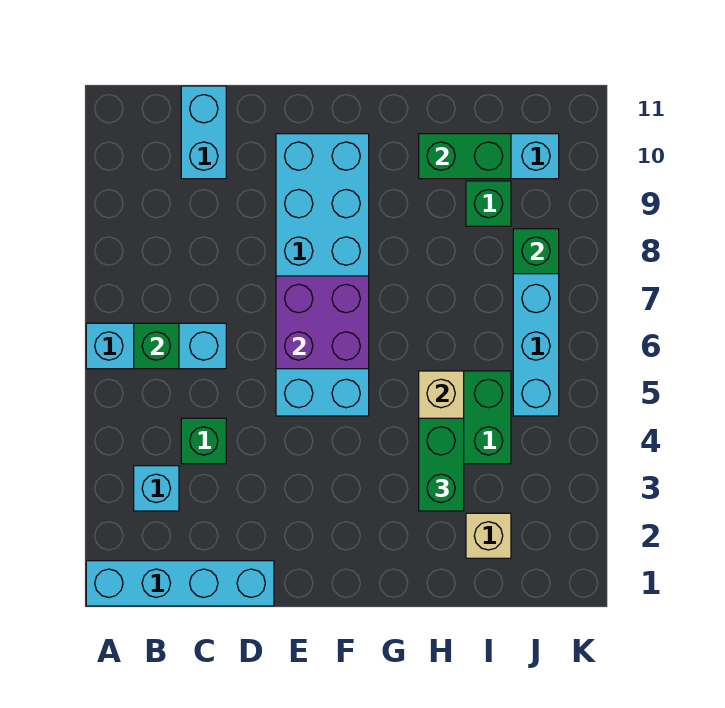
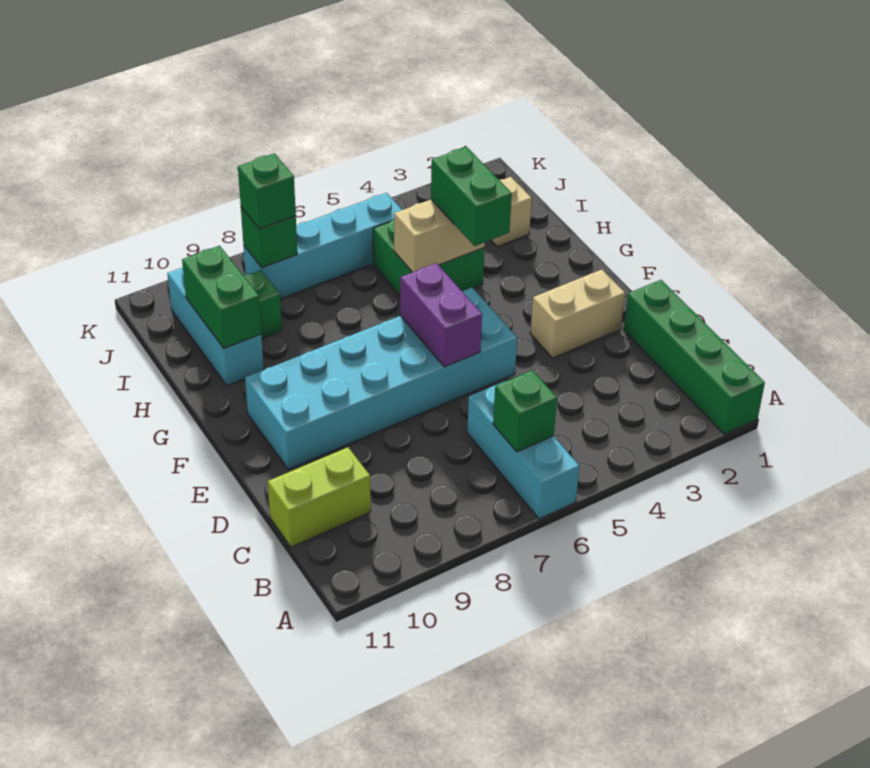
cyan 1x4 brick [86,561,274,606] -> green 1x4 brick [624,280,765,434]
cyan 1x1 brick [134,466,179,511] -> none
green 1x1 brick [181,418,226,464] -> green 1x1 brick moved to [238,154,296,229]
cyan 1x2 brick [181,86,226,179] -> lime 1x2 brick [268,447,371,547]
none -> tan 1x2 brick [530,269,625,358]
purple 2x2 brick [276,276,369,369] -> purple 1x2 brick [400,263,482,367]
green 1x2 brick [419,418,464,511] -> green 1x2 brick turned to [431,147,512,246]

